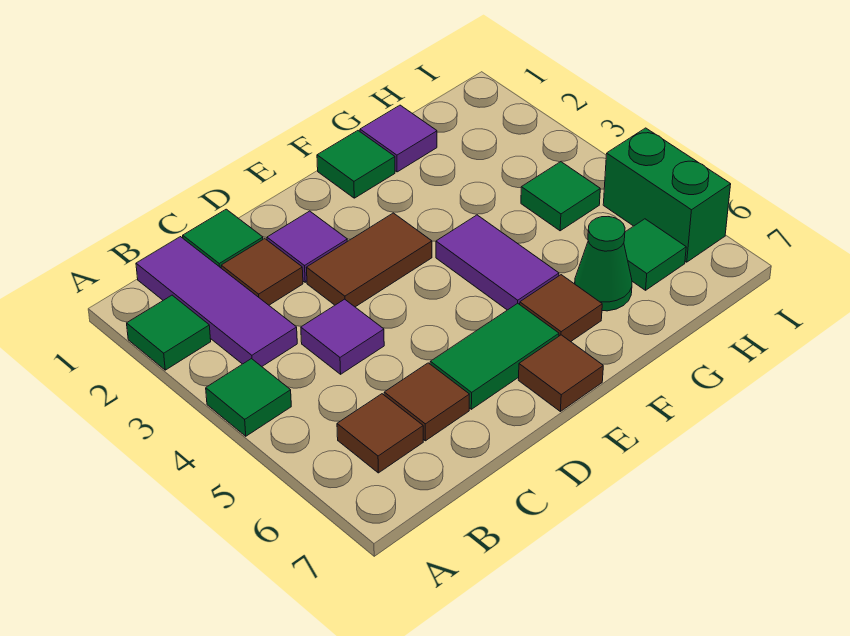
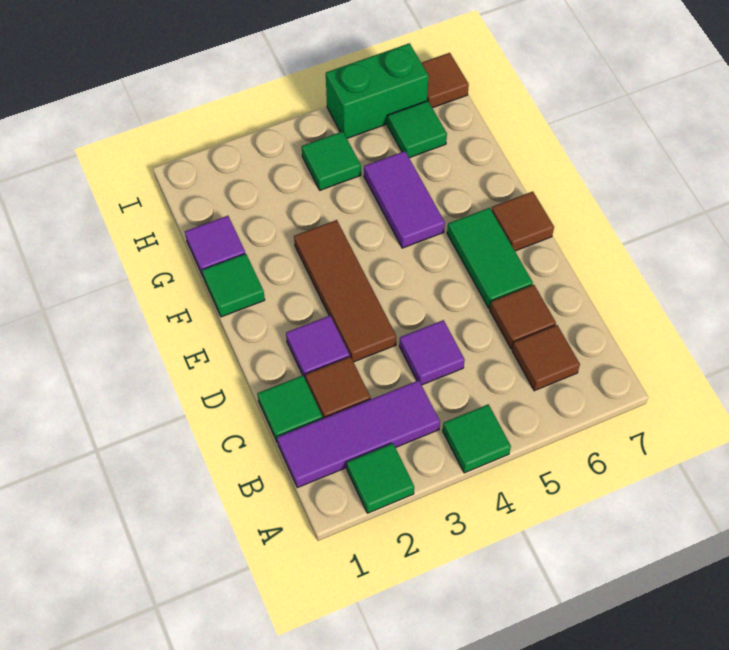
brown 1x2 tile [306,213,432,307] -> brown 1x3 tile [294,220,396,362]
purple 1x2 tile [436,215,559,310] -> purple 1x2 tile turned to [364,151,445,248]
brown 1x1 tile [520,275,602,342] -> brown 1x1 tile moved to [422,53,469,108]
green 1x1 cone [575,217,632,311] -> none

